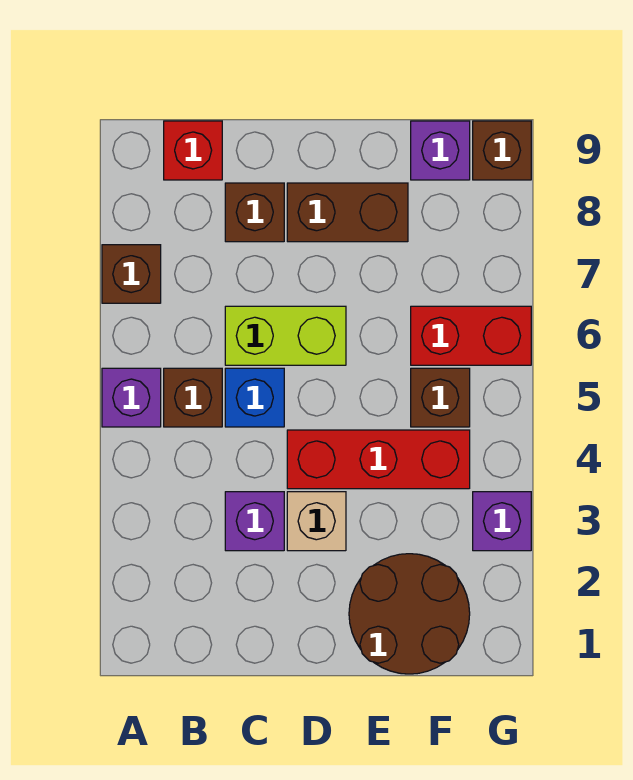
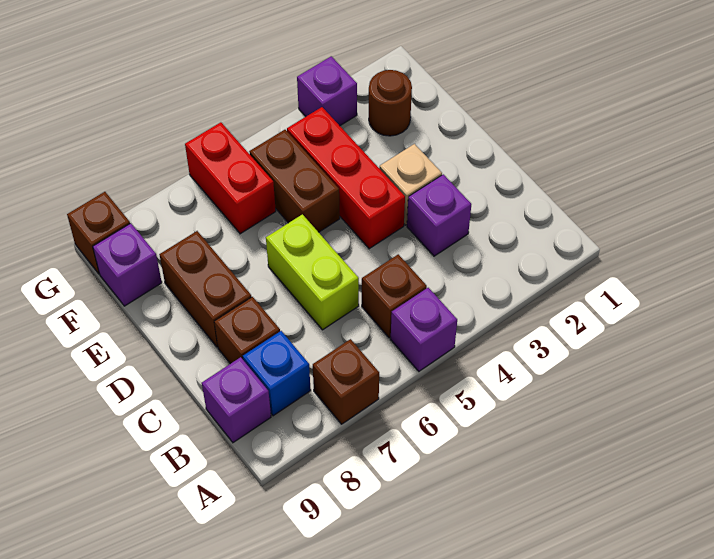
red 1x1 brick [164,121,222,180] -> purple 1x1 brick [202,357,271,443]
blue 1x1 brick [225,368,284,427] -> blue 1x1 brick moved to [243,331,311,416]
brown 2x2 round brick [349,554,470,674] -> brown 1x1 round brick [369,70,412,136]
brown 1x1 brick [411,368,470,427] -> brown 1x2 brick [249,130,340,232]

